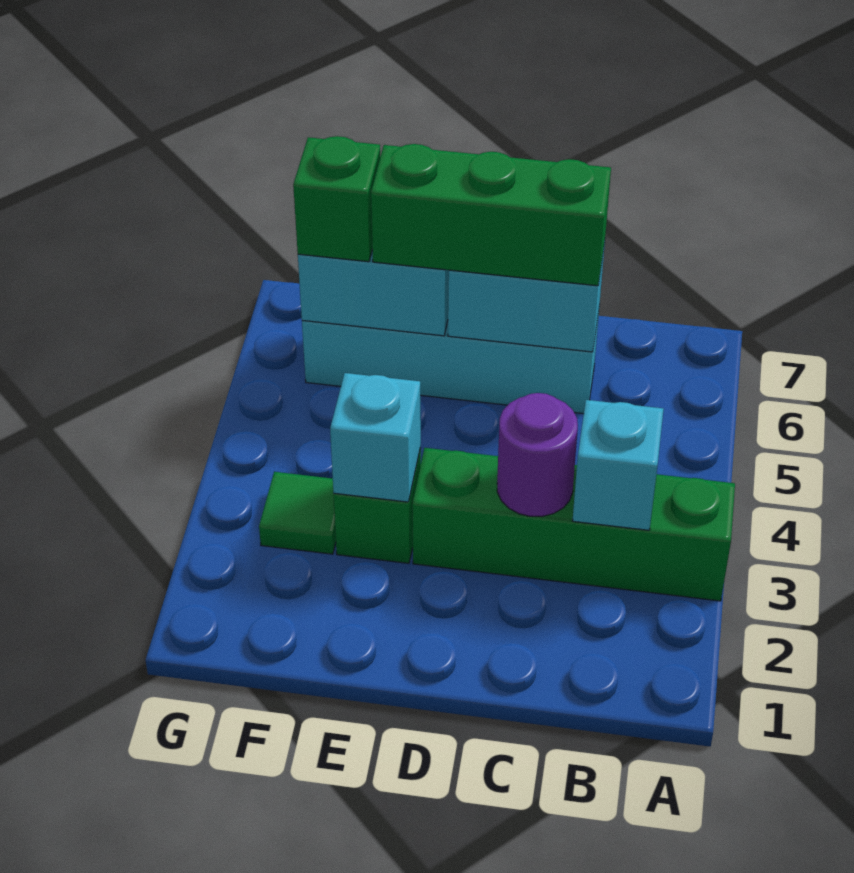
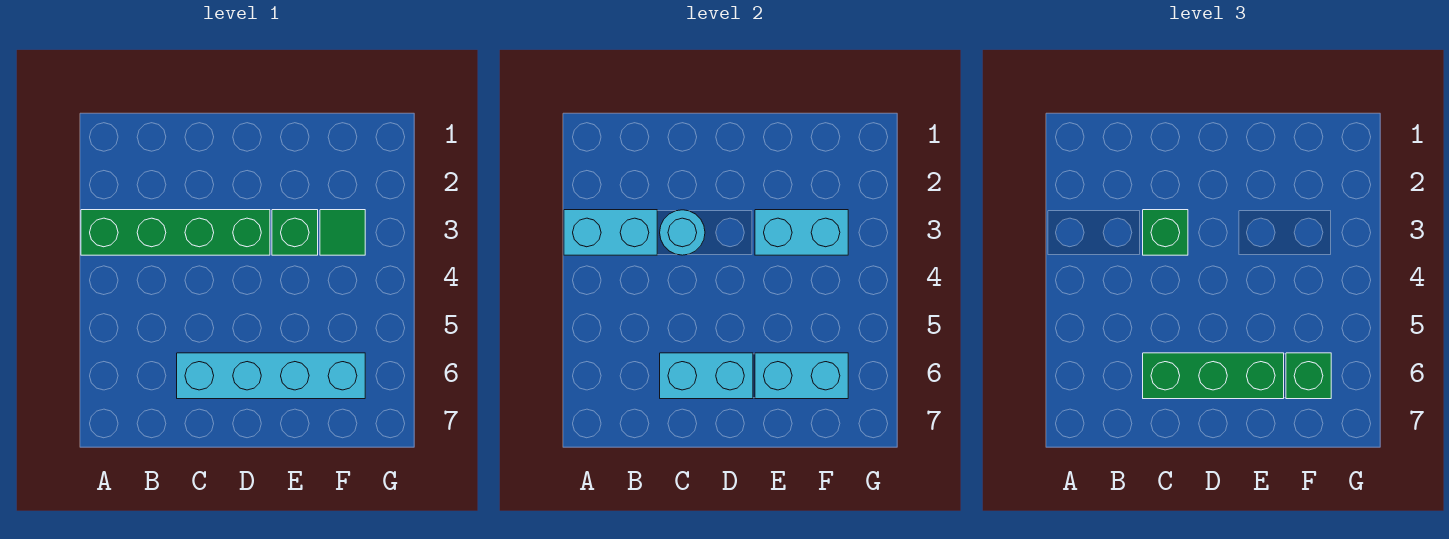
cyan 1x1 brick [573,400,664,530] -> cyan 1x2 brick [564,210,657,255]
purple 1x1 round brick [497,393,578,516] -> cyan 1x1 round brick [660,210,705,255]
none -> green 1x1 brick [1143,210,1188,255]
cyan 1x1 brick [330,373,421,502] -> cyan 1x2 brick [755,210,848,255]

